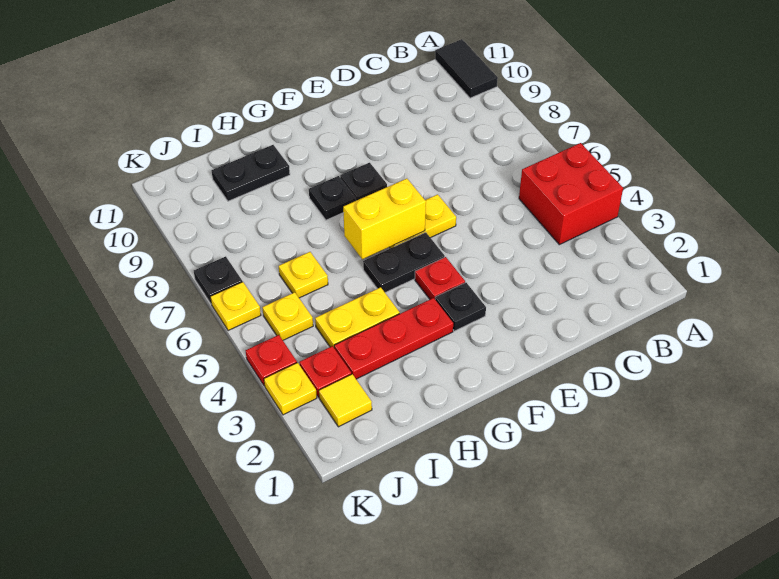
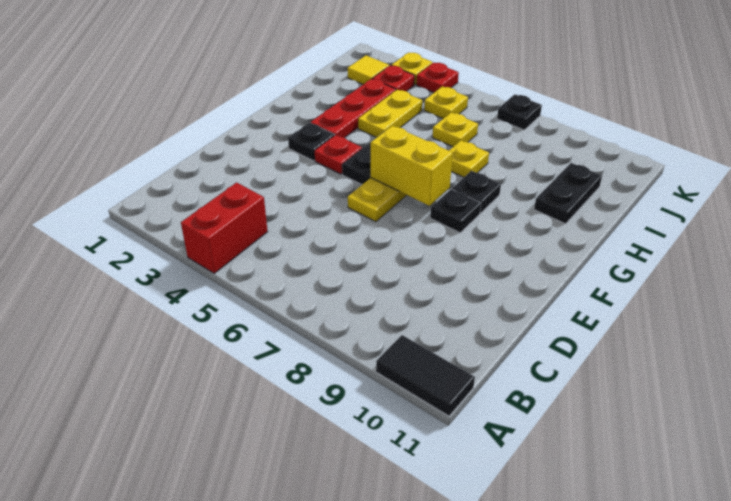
red 2x2 brick [519,143,623,245] -> red 1x2 brick [181,182,268,273]
yellow 1x2 brick [343,179,426,259] -> yellow 1x2 brick turned to [371,126,453,206]
yellow 1x1 plate [210,282,261,331] -> yellow 1x1 plate moved to [449,140,489,177]

